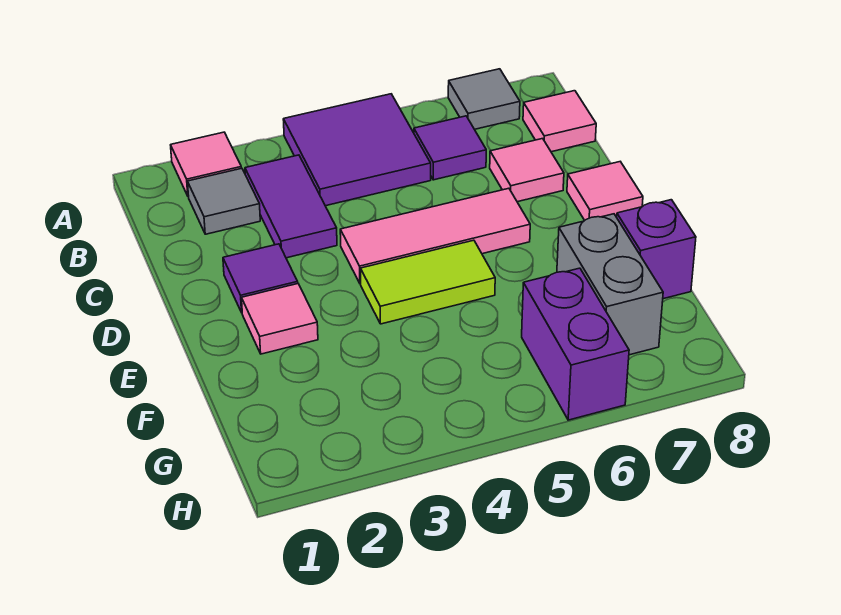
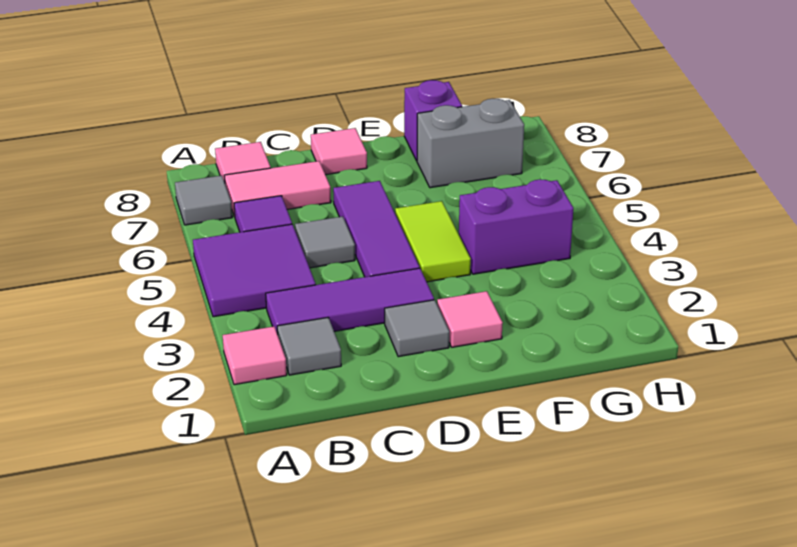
purple 1x2 tile [245,155,337,258] -> purple 1x3 tile [266,268,434,334]
none -> grey 1x1 tile [295,216,355,268]
pink 1x1 tile [490,139,564,202] -> pink 1x2 tile [224,161,331,217]
purple 1x1 tile [223,244,298,313] -> grey 1x1 tile [385,300,449,357]
pink 1x3 tile [340,188,530,284] -> purple 1x3 tile [333,181,420,277]
purple 1x2 brick [522,268,629,420] -> purple 1x2 brick moved to [459,179,573,274]

